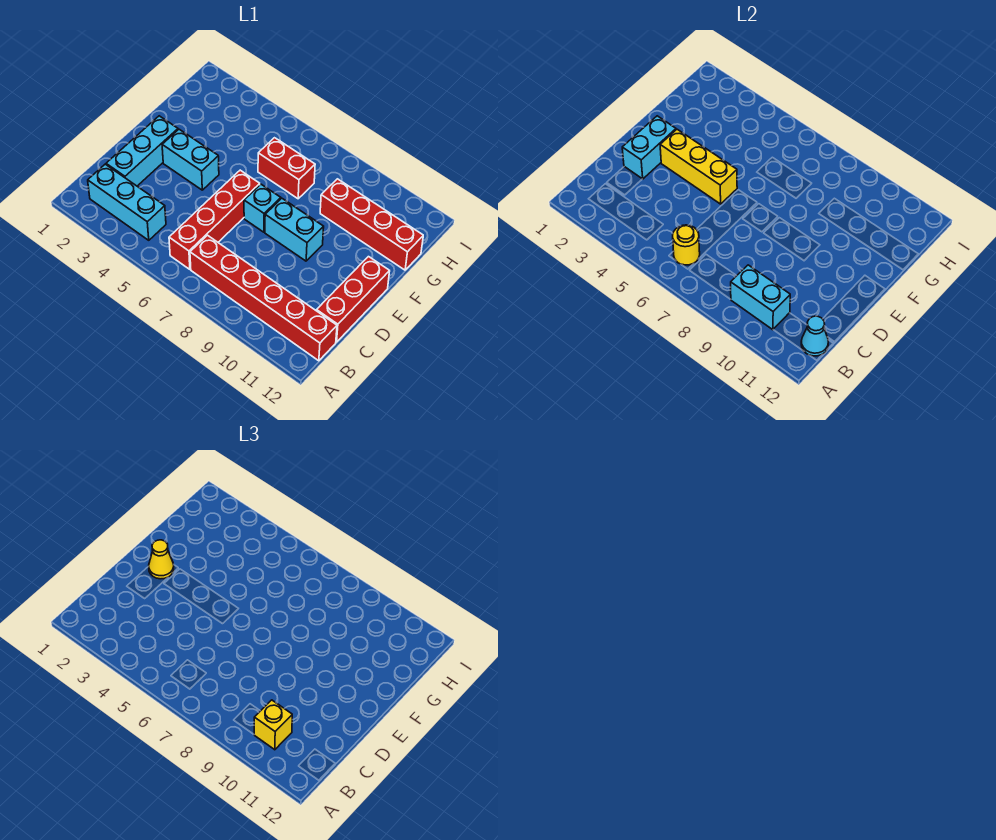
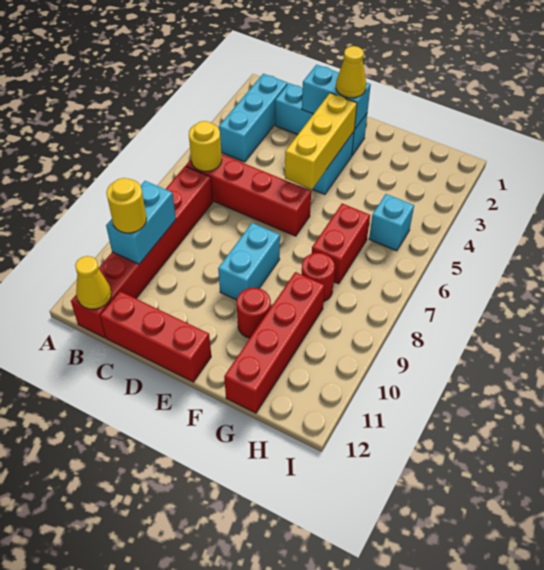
yellow 1x1 brick [254,700,292,750] -> yellow 1x1 round brick [107,178,147,233]
cyan 1x1 cone [801,316,828,356] -> yellow 1x1 cone [75,256,112,309]
cyan 1x1 brick [244,184,281,232] -> cyan 1x1 brick moved to [369,194,414,251]
none -> red 1x1 round brick [237,288,271,338]
none -> red 1x1 round brick [302,253,335,302]

